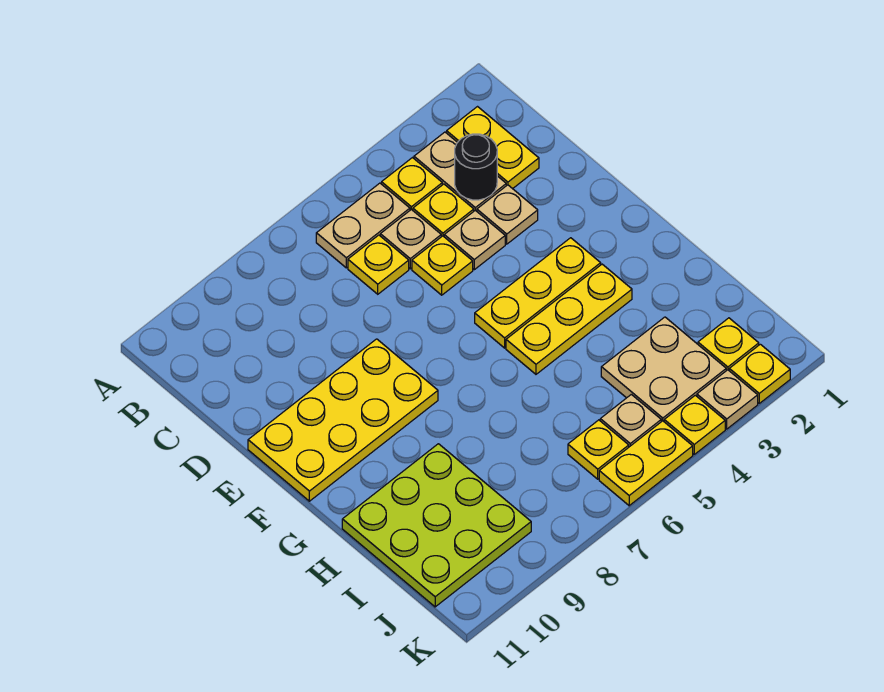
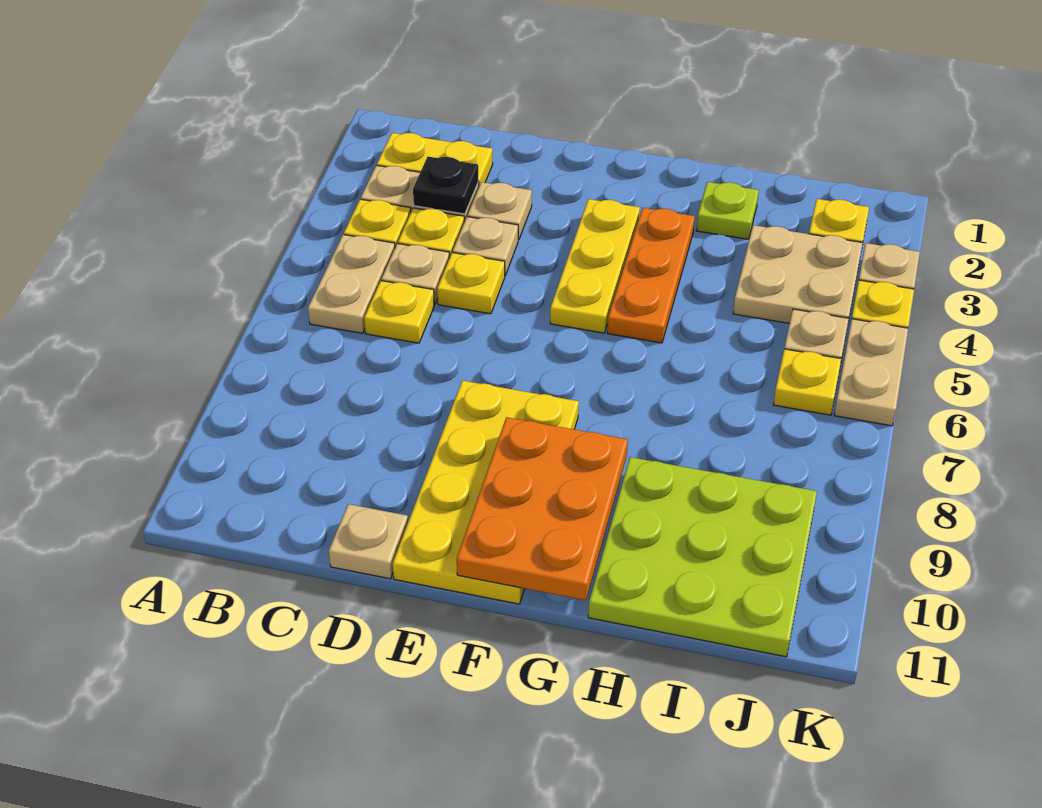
black 1x1 round brick [455,134,497,200] -> black 1x1 plate [413,157,478,214]
none -> tan 1x1 plate [329,504,408,579]
none -> orange 2x3 plate [457,417,628,600]
yellow 1x3 plate [506,264,632,374] -> orange 1x3 plate [607,208,695,343]
none -> lime 1x1 plate [696,182,759,239]
yellow 1x1 plate [729,344,790,403] -> none
yellow 1x2 plate [599,421,693,506] -> tan 1x2 plate [834,319,908,426]

